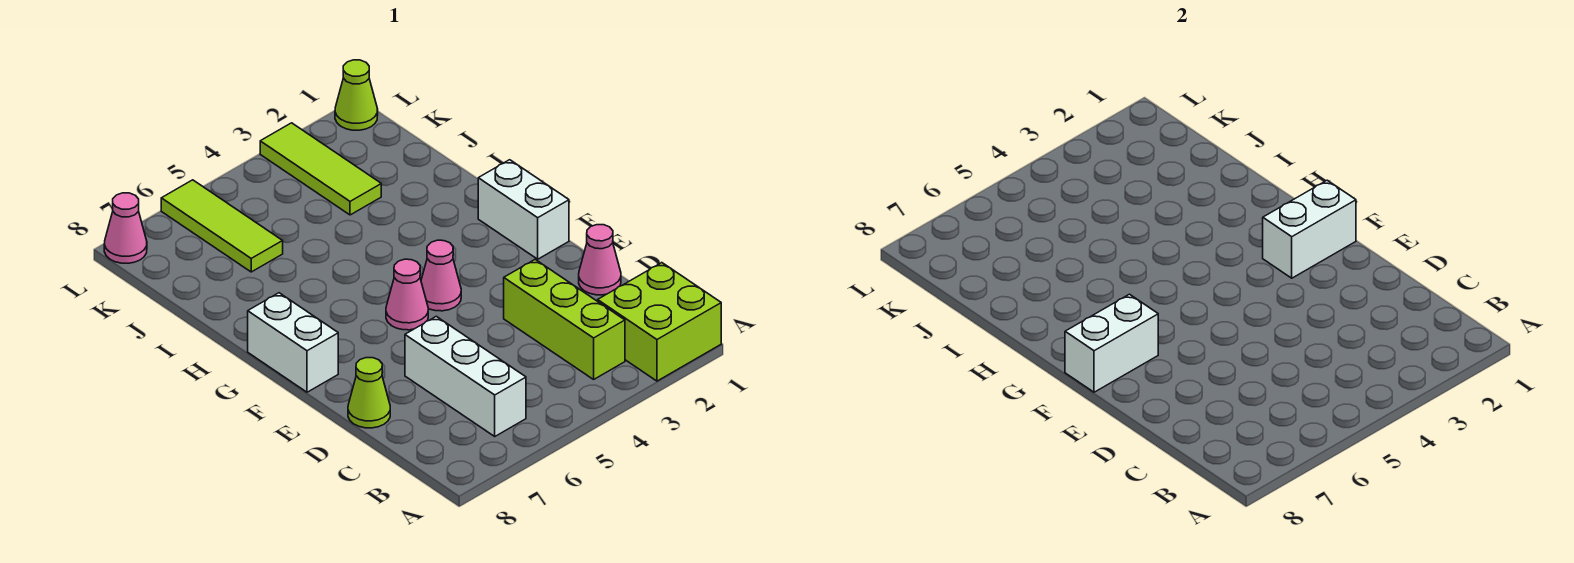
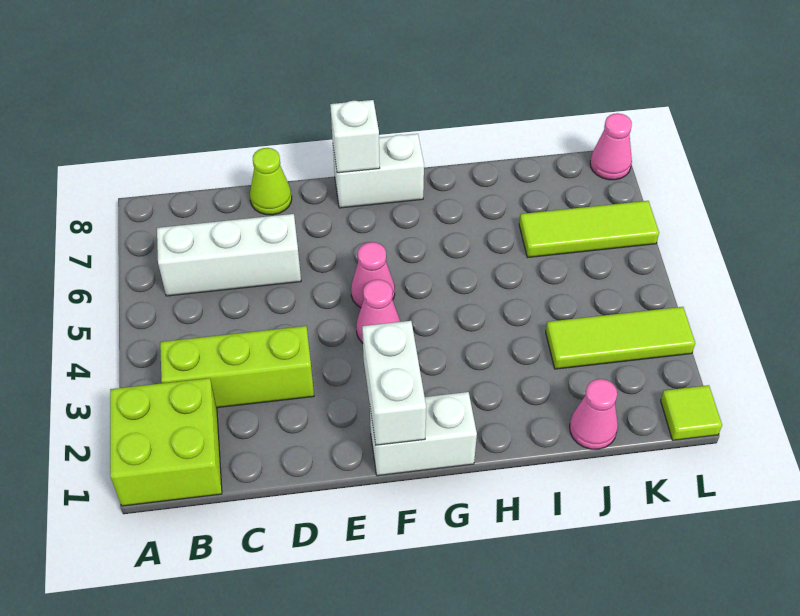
pink 1x1 cone [579,225,621,295] -> pink 1x1 cone moved to [570,379,618,449]
white 1x2 brick [1065,294,1158,392] -> white 1x1 brick [330,100,380,173]
lime 1x1 cone [335,60,378,130] -> lime 1x1 tile [661,385,722,440]

